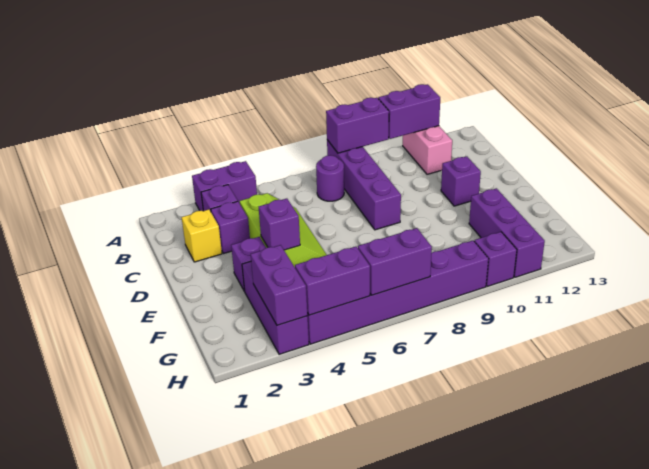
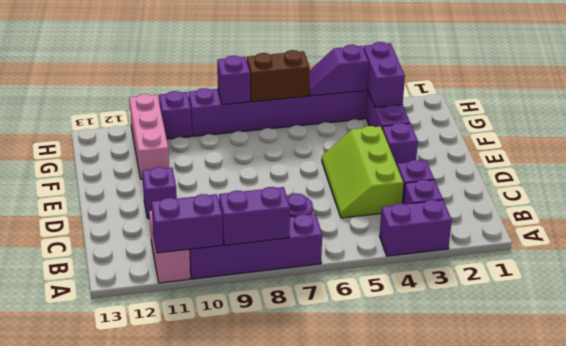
purple 1x4 brick [327,140,401,230] -> purple 1x4 brick turned to [189,214,322,279]
yellow 1x1 brick [182,209,222,262] -> none
purple 1x1 brick [259,199,300,250] -> purple 1x1 brick moved to [217,56,250,105]
purple 1x3 brick [469,188,545,277] -> pink 1x3 brick [129,94,169,179]
purple 1x2 brick [295,247,370,315] -> purple 1x2 slope [309,45,368,96]
purple 1x2 brick [358,228,432,295] -> brown 1x2 brick [247,50,310,102]

